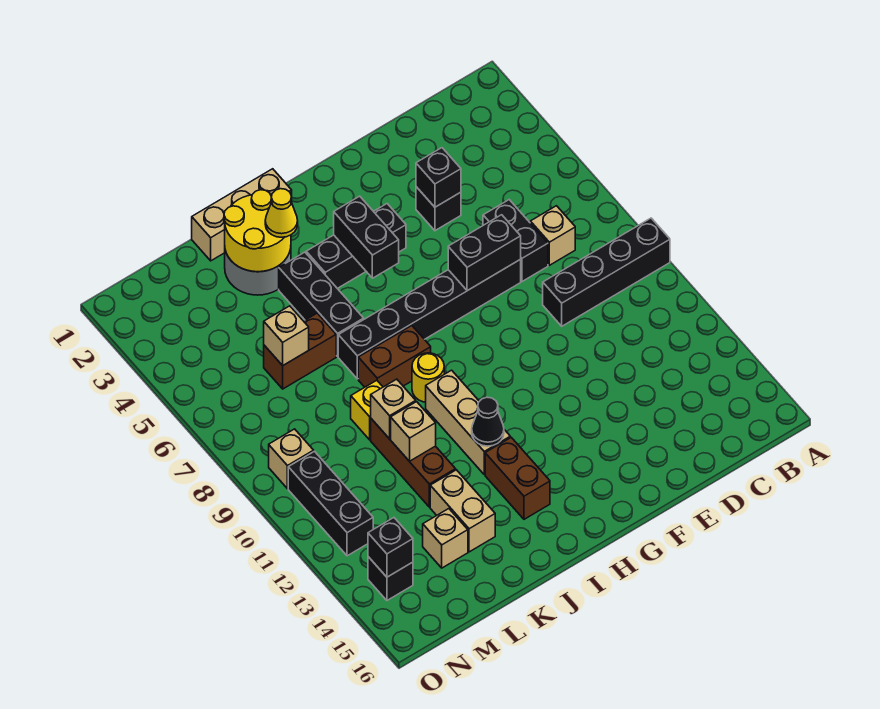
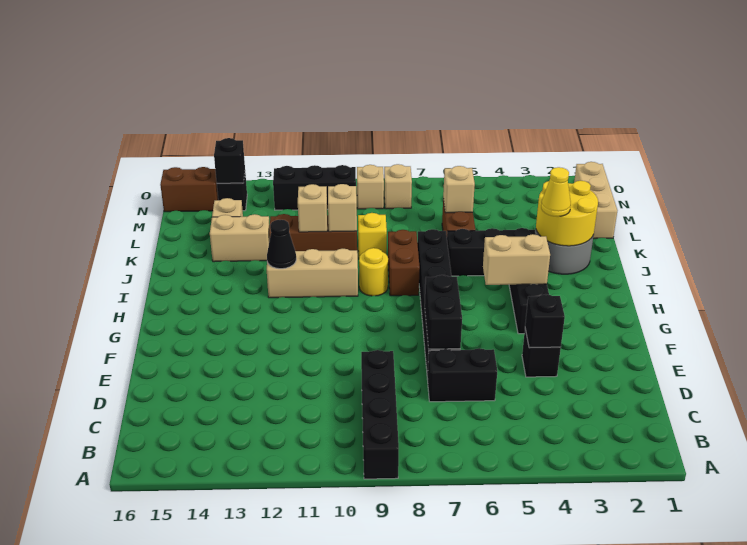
tan 1x1 brick [530,206,575,265] -> tan 1x1 brick moved to [384,164,412,209]
black 1x2 brick [334,196,399,278] -> tan 1x2 brick [483,234,550,285]
tan 1x3 brick [192,169,292,261] -> tan 1x3 brick moved to [574,162,617,239]
brown 1x2 brick [485,438,550,519] -> brown 1x2 brick moved to [160,167,218,212]

